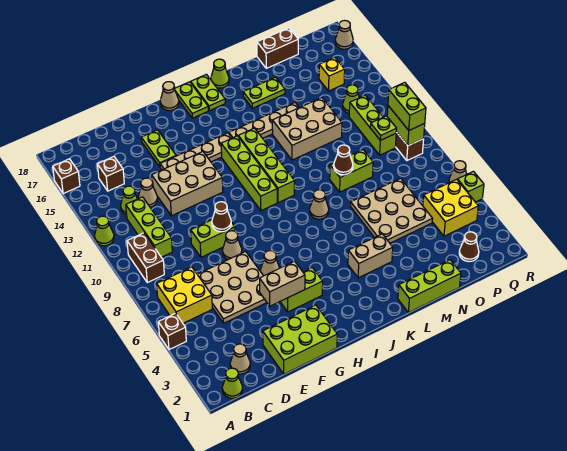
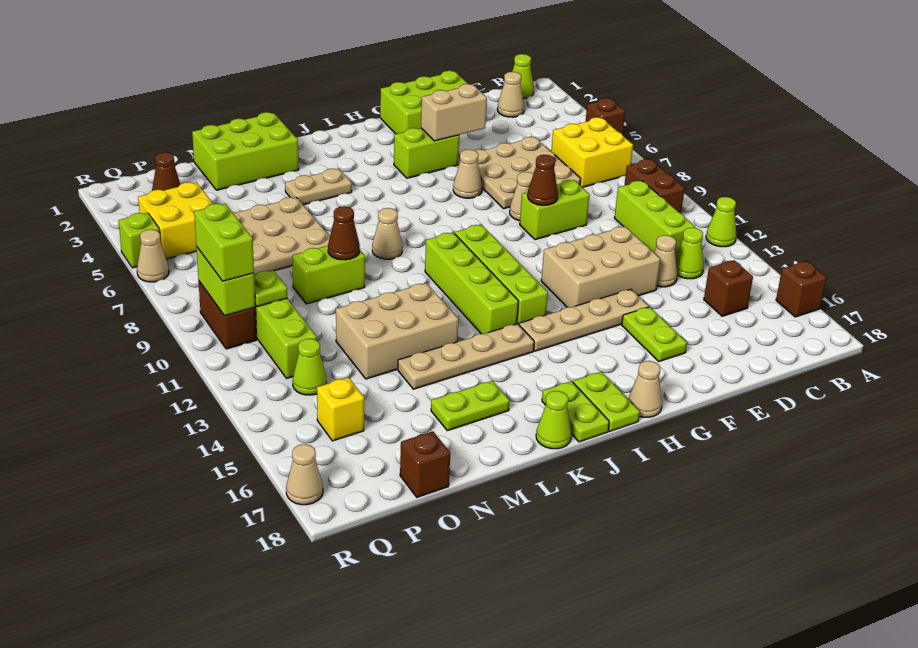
tan 1x2 brick [348,234,393,278] -> tan 1x2 plate [285,169,352,205]
lime 1x3 brick [398,260,461,313] -> lime 2x3 brick [192,112,299,190]
brown 1x2 brick [257,28,298,68] -> brown 1x1 brick [400,431,450,497]

